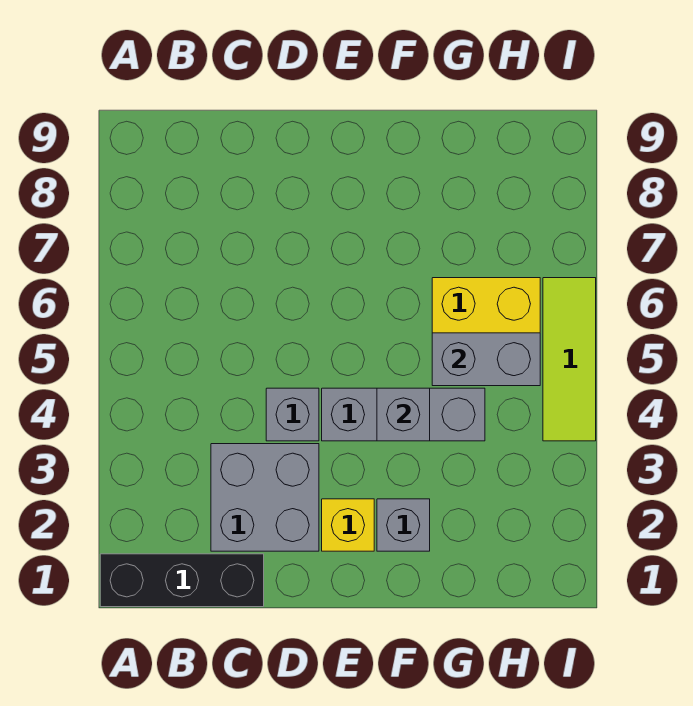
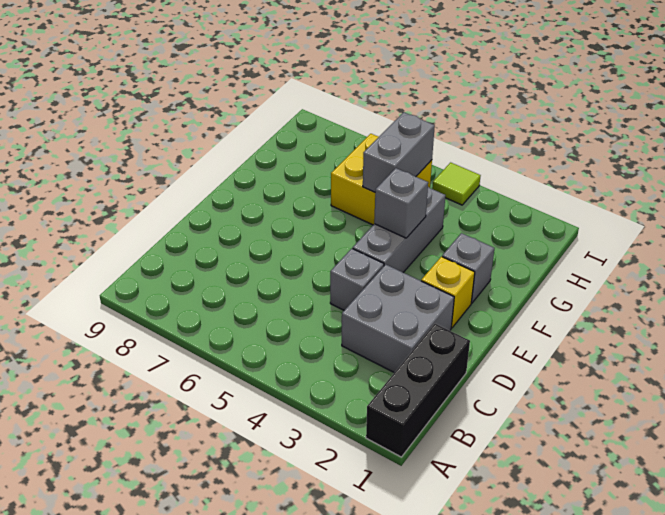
lime 1x3 tile [543,278,596,441] -> lime 1x1 tile [432,163,481,205]

